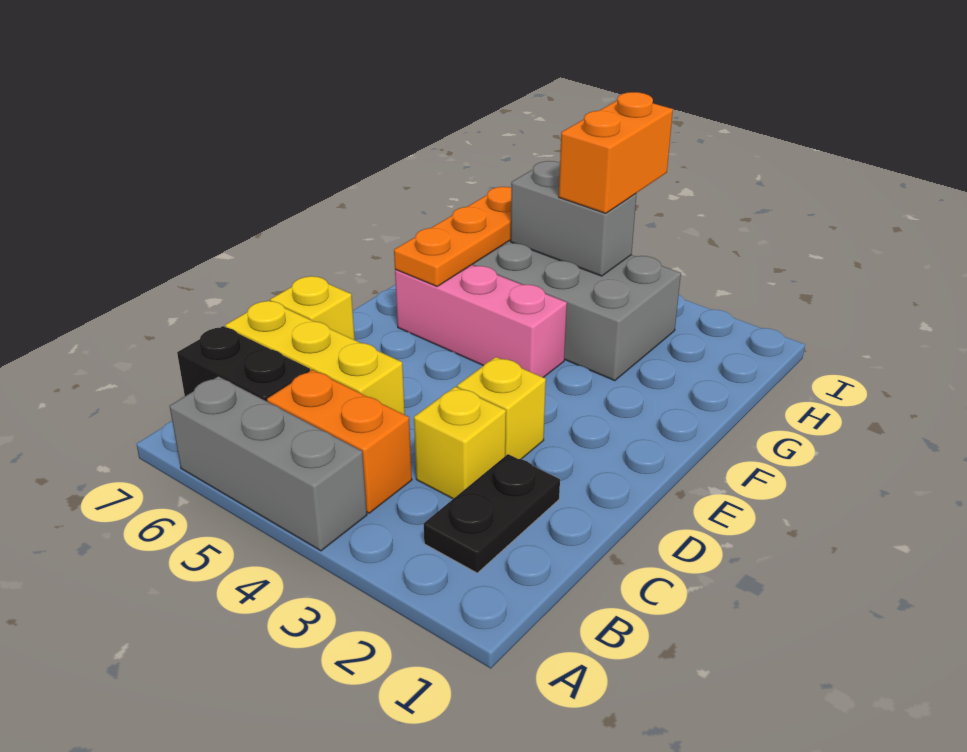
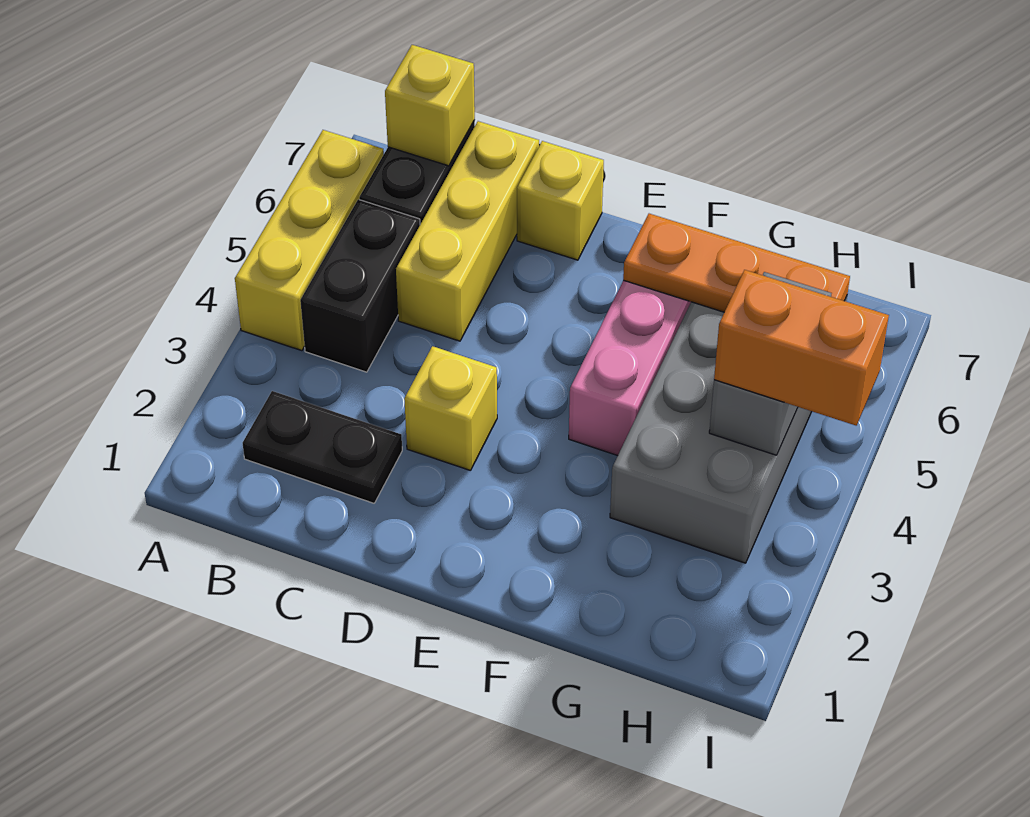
grey 1x3 brick [170,376,367,551] -> yellow 1x3 brick [235,130,384,351]
orange 1x2 brick [267,370,412,513] -> black 1x2 brick [300,199,420,372]
yellow 1x1 brick [414,387,506,499] -> yellow 1x1 brick moved to [385,45,475,166]

